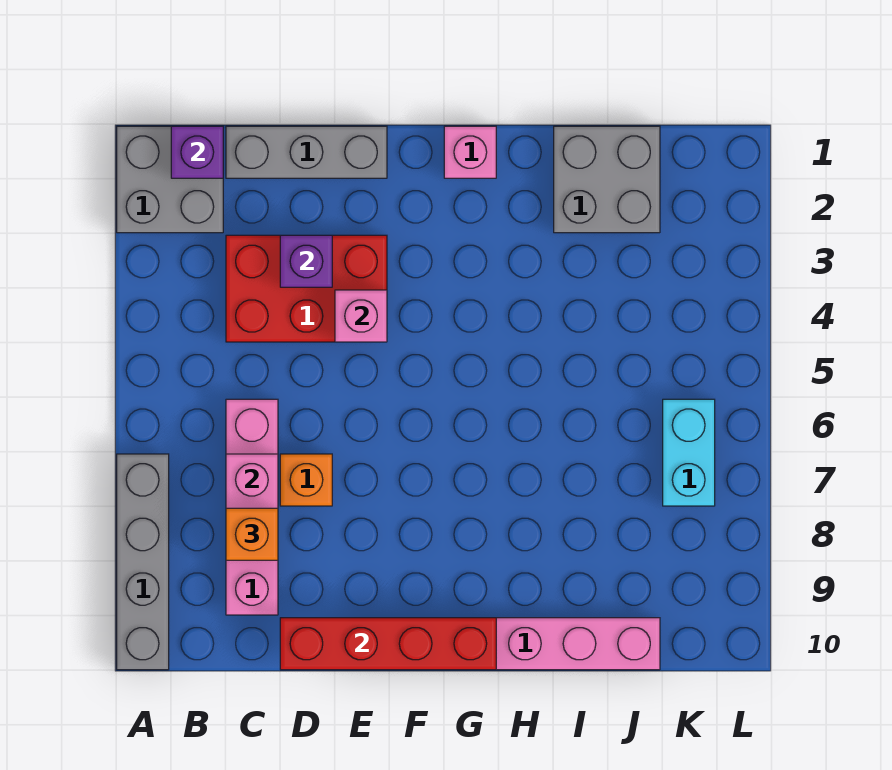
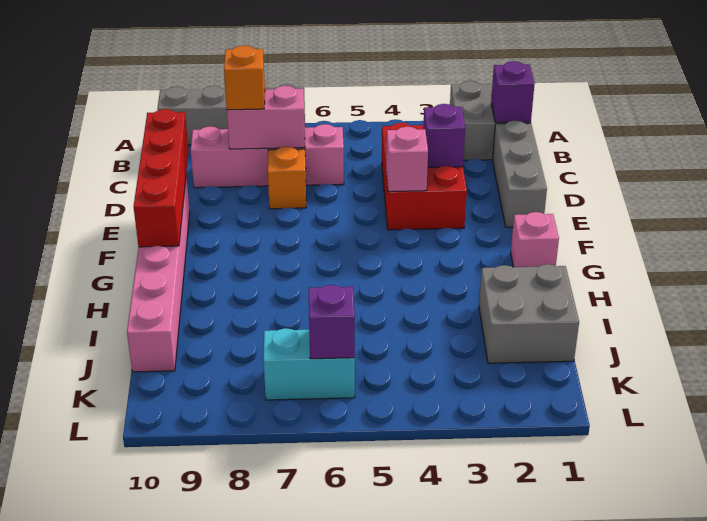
none -> purple 1x1 brick [309,285,355,359]

